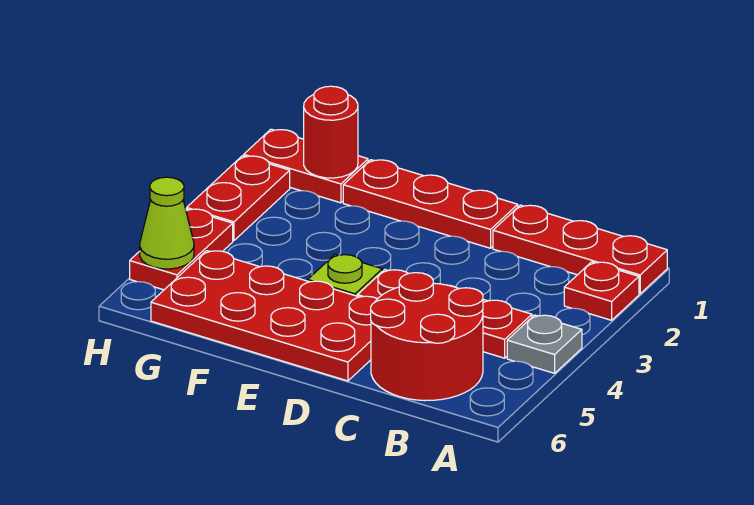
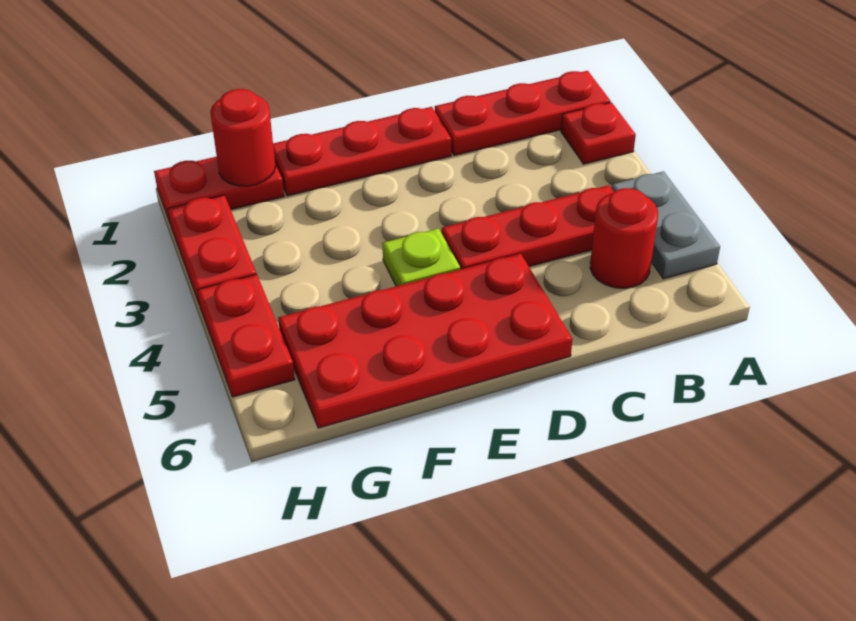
grey 1x1 plate [507,315,582,373] -> grey 1x2 plate [611,171,720,279]
red 2x2 round brick [371,273,483,401] -> red 1x1 round brick [590,188,658,288]
lime 1x1 cone [140,177,194,269] -> none

